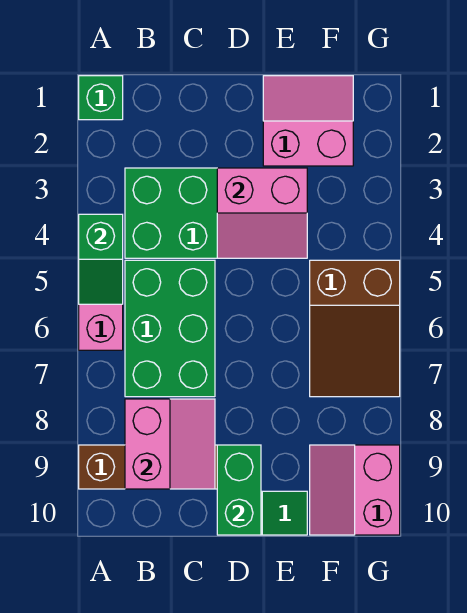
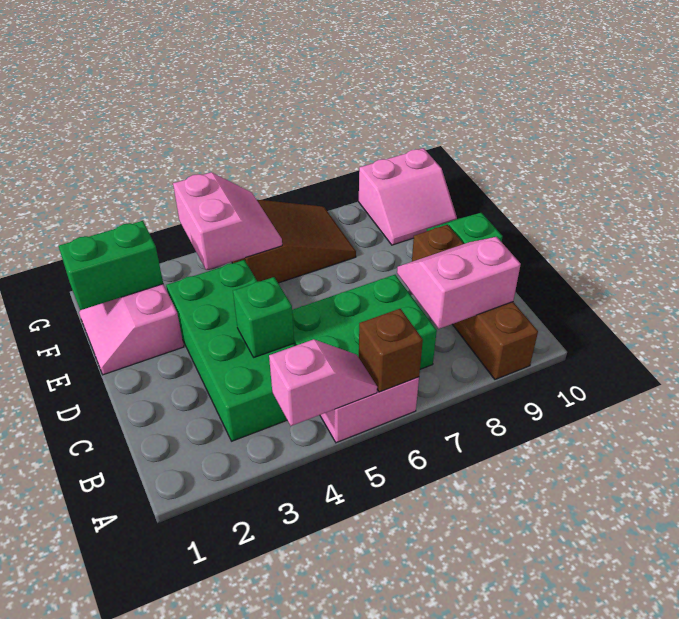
green 1x1 brick [79,76,123,120] -> green 1x1 brick moved to [233,277,294,357]
green 1x2 slope [79,214,123,304] -> pink 1x2 slope [269,339,377,426]
none -> brown 1x1 brick [359,309,423,392]
pink 2x2 slope [217,168,307,258] -> pink 2x2 slope moved to [173,172,282,270]
green 1x2 brick [217,445,261,535] -> green 1x2 brick moved to [59,221,163,310]

